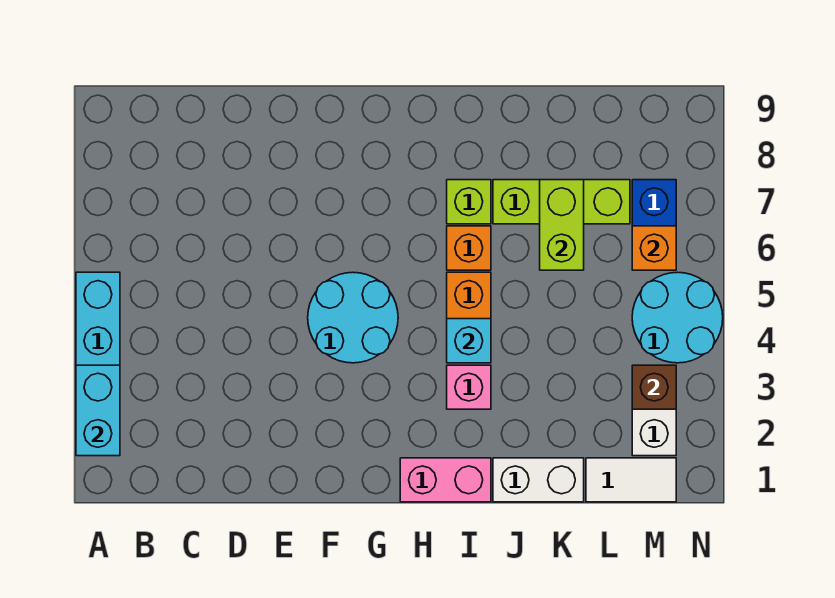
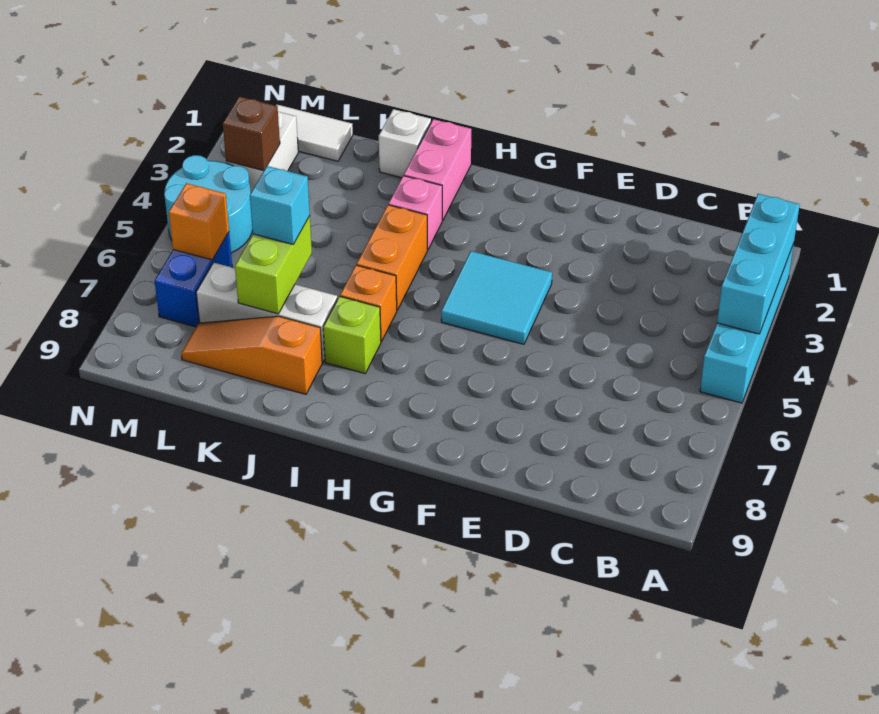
cyan 1x2 brick [76,365,120,456] -> cyan 1x3 brick [717,194,800,334]
cyan 2x2 round brick [308,272,398,363] -> cyan 2x2 tile [441,251,552,344]
pink 1x2 brick [400,458,491,502] -> pink 1x2 brick turned to [404,119,471,221]
cyan 1x1 brick [447,319,491,363] -> cyan 1x1 brick moved to [250,166,310,244]
white 1x2 brick [493,458,584,502] -> white 1x1 brick [379,109,431,178]
lime 1x3 brick [493,180,630,224] -> white 1x3 brick [196,262,337,362]
none -> orange 1x3 slope [181,316,322,394]

